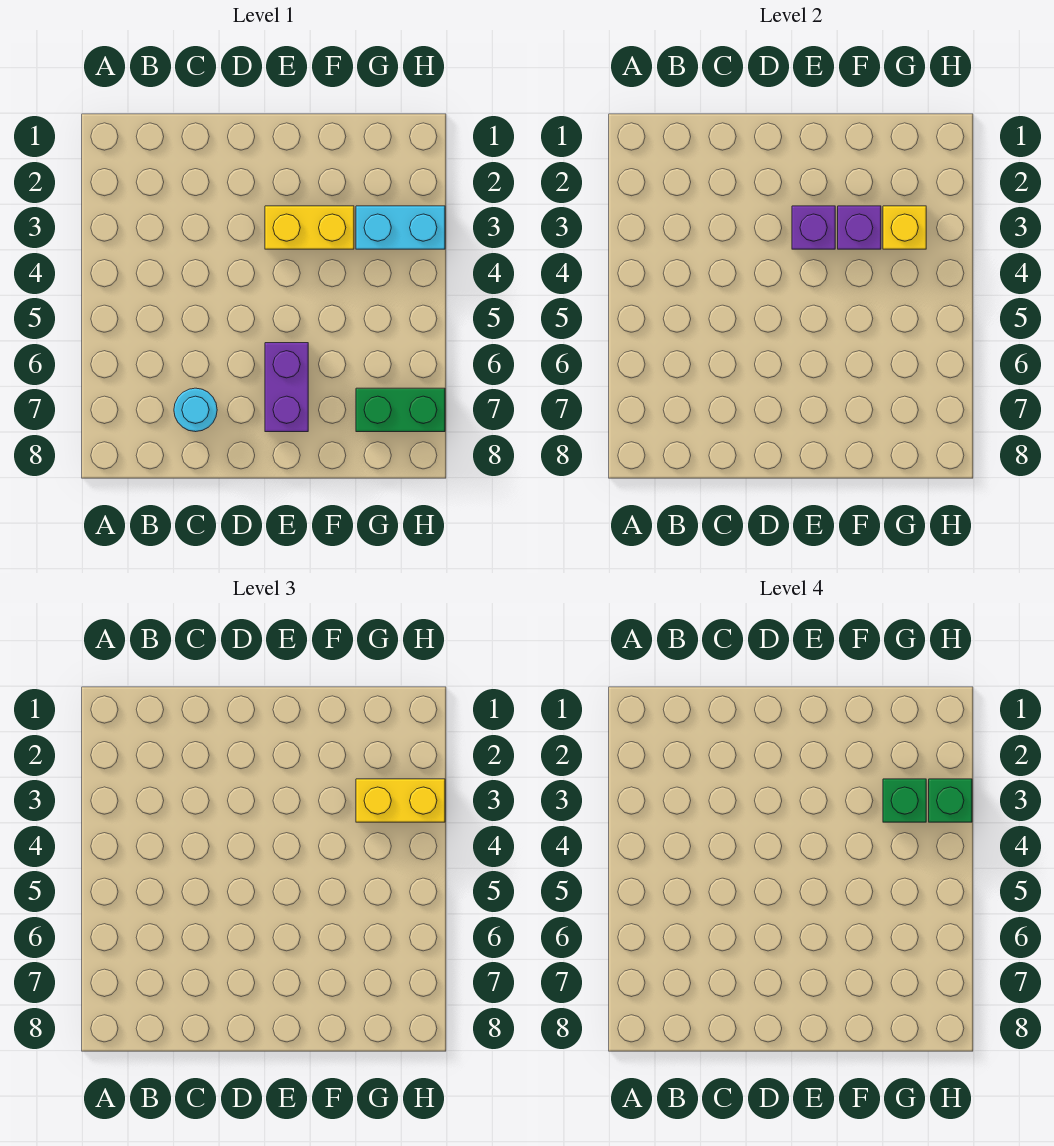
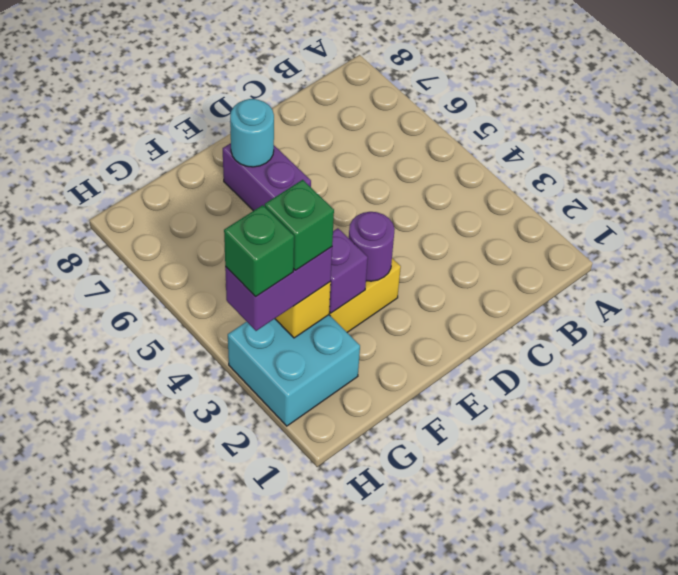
cyan 1x1 round brick [174,388,217,432] -> cyan 1x1 round brick moved to [230,99,274,167]
purple 1x1 brick [792,206,835,249] -> purple 1x1 round brick [349,212,395,281]
cyan 1x2 brick [356,206,445,249] -> cyan 2x2 brick [228,315,360,426]
yellow 1x2 brick [356,779,445,822] -> purple 1x2 brick [225,247,332,331]
green 1x2 brick [356,388,445,432] -> none

